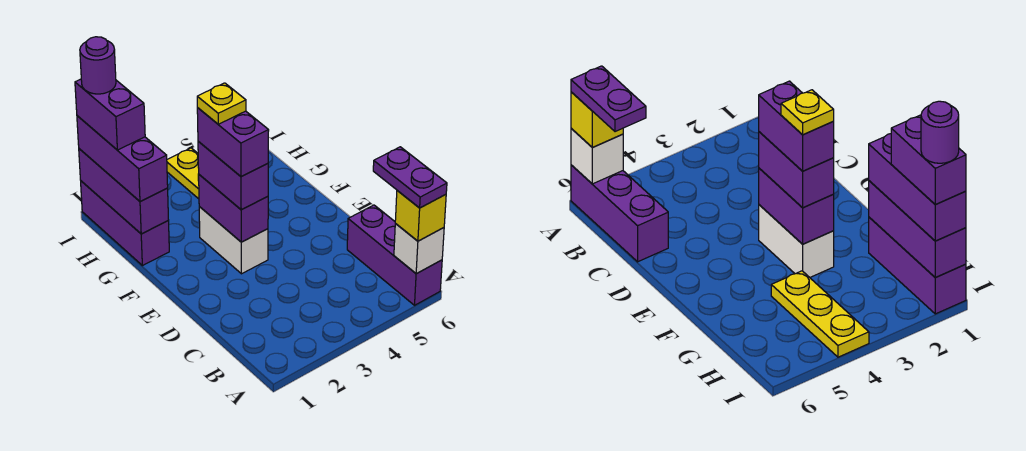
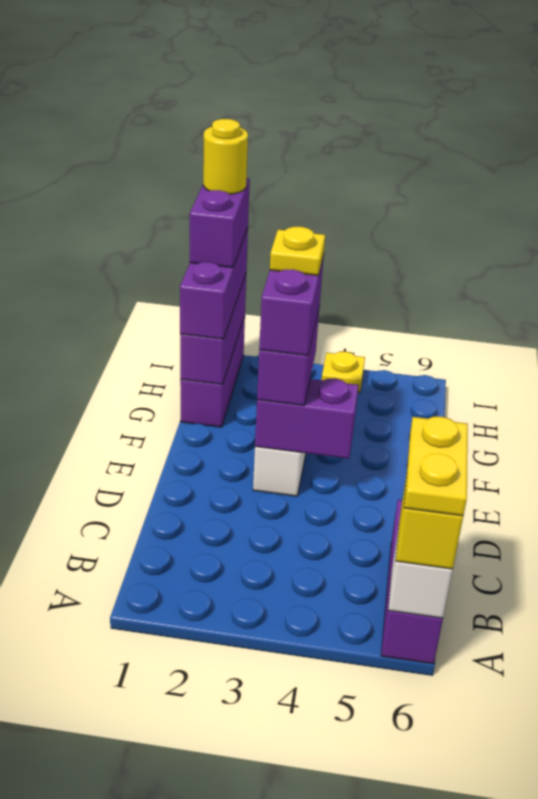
purple 1x2 plate [373,147,447,208] -> yellow 1x2 plate [404,417,468,516]
purple 1x2 brick [198,175,268,242] -> purple 1x2 brick turned to [255,378,358,459]
yellow 1x3 plate [167,148,199,199] -> yellow 1x1 plate [322,352,365,392]
purple 1x1 round brick [80,37,116,94] -> yellow 1x1 round brick [203,119,248,194]

